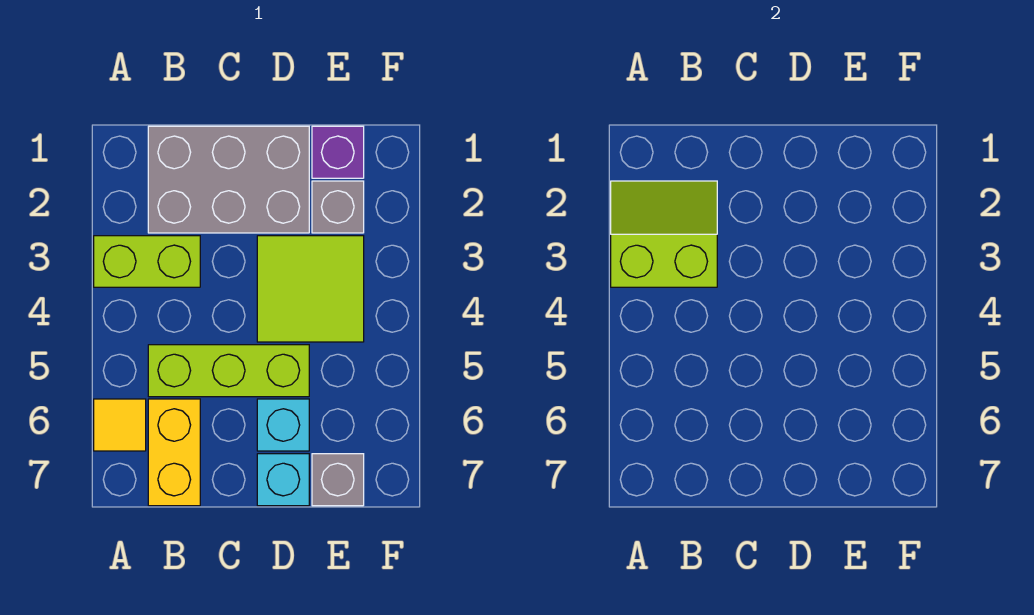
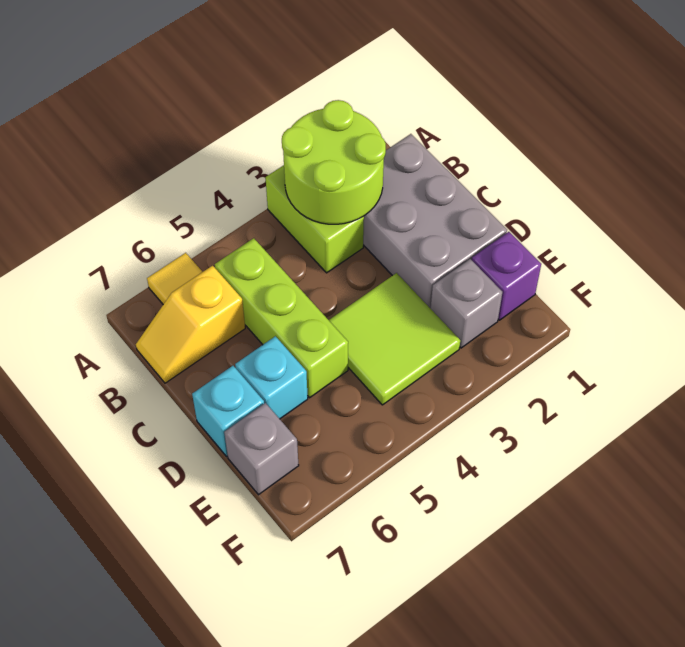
lime 2x2 slope [611,181,717,287] -> lime 2x2 round brick [282,100,386,224]
yellow 1x2 brick [148,399,200,506] -> yellow 1x2 slope [136,266,245,383]

